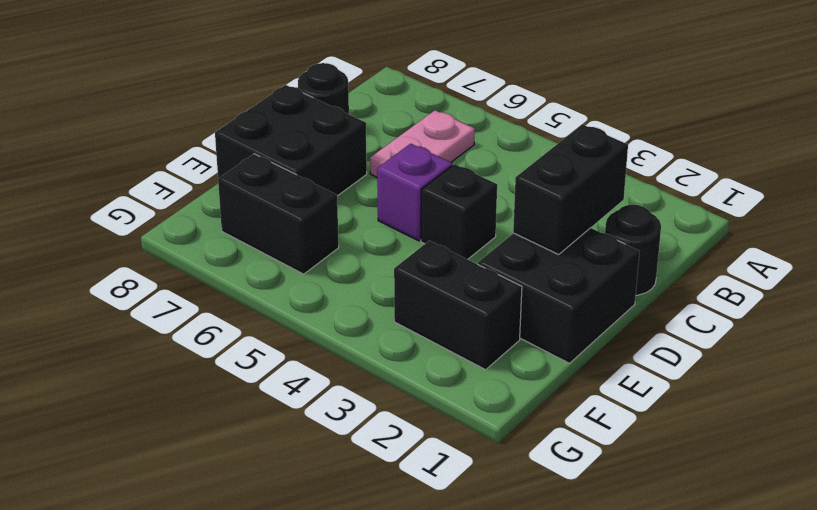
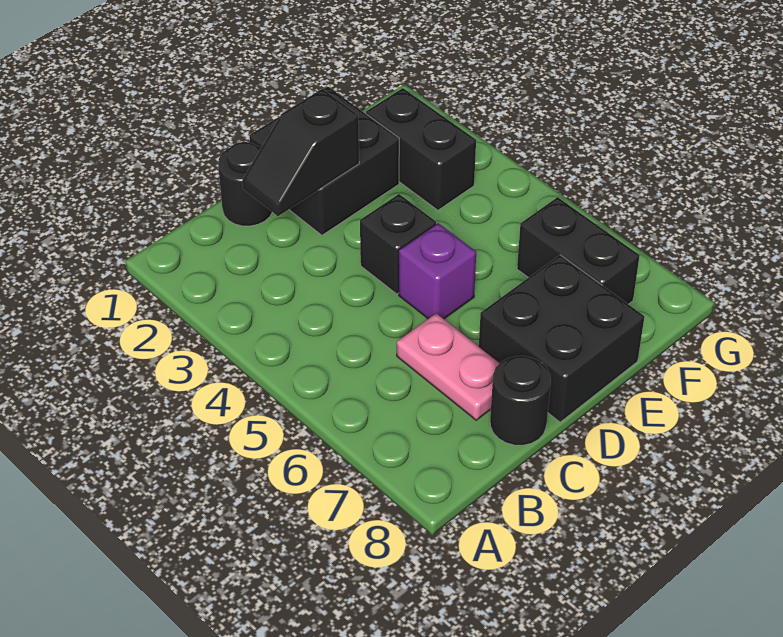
pink 1x2 plate [370,110,475,177] -> pink 1x2 plate turned to [397,313,500,420]
black 1x2 brick [513,124,628,255] -> black 1x2 slope [242,89,359,216]

